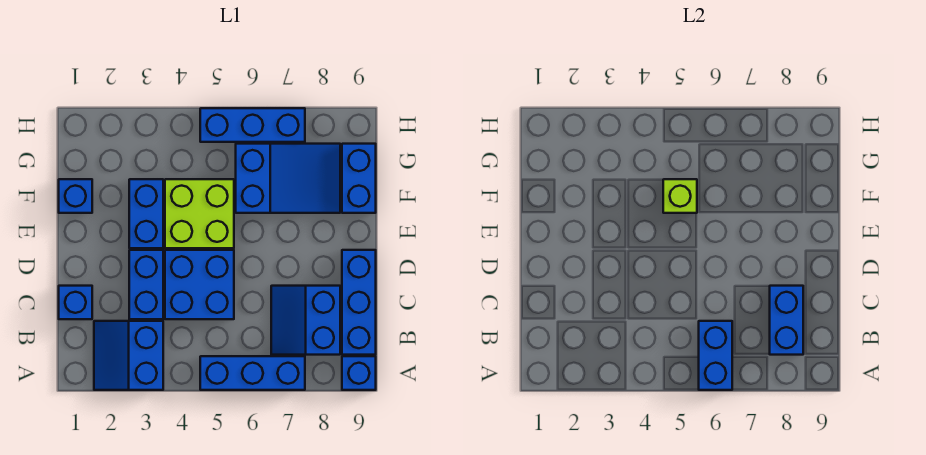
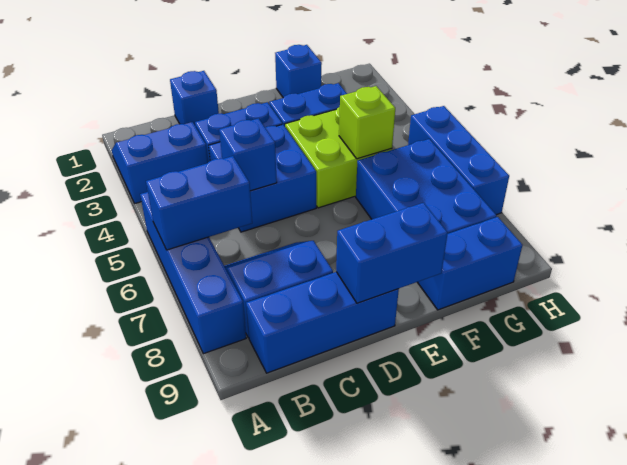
blue 1x3 brick [200,356,305,390] -> blue 1x4 brick [140,192,246,354]
blue 1x1 brick [342,356,376,390] -> blue 1x1 brick moved to [219,118,277,191]
blue 1x2 brick [770,286,803,355] -> blue 1x2 brick moved to [336,203,448,303]
blue 2x3 slope [236,144,340,213] -> blue 2x3 brick [356,139,497,234]

